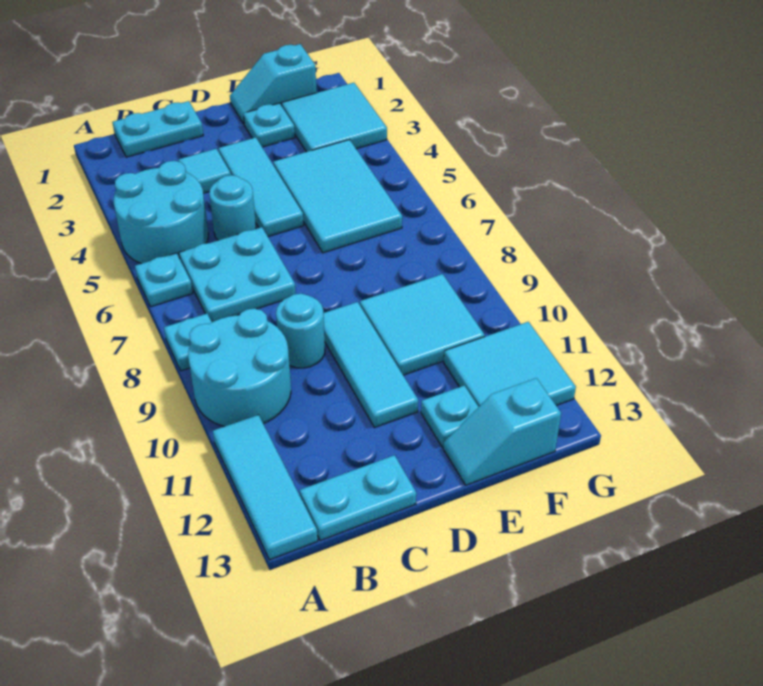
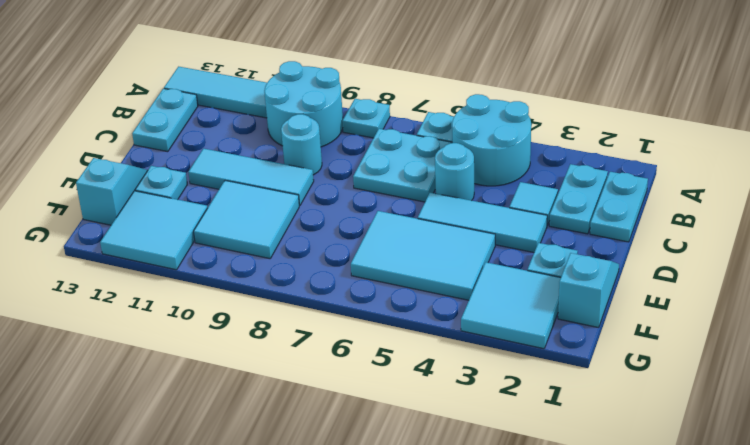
none -> cyan 1x2 plate [549,164,608,234]

